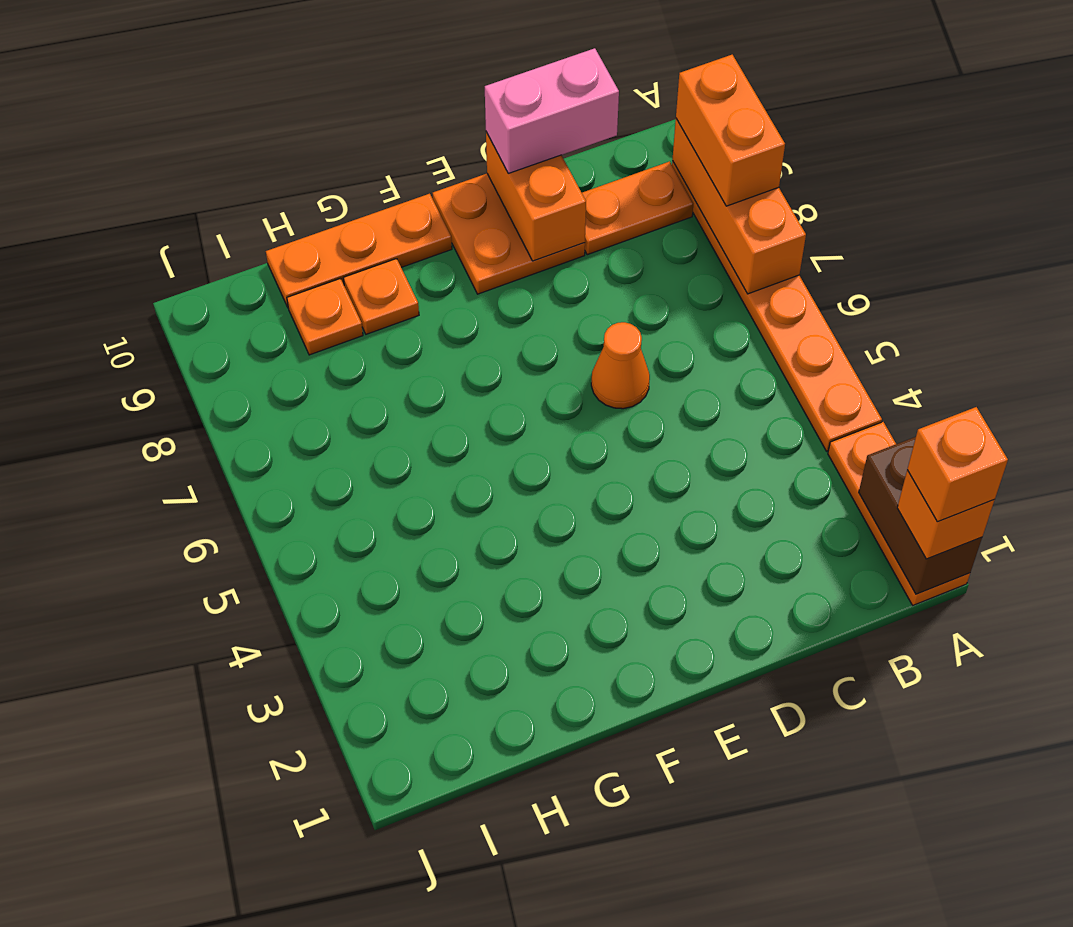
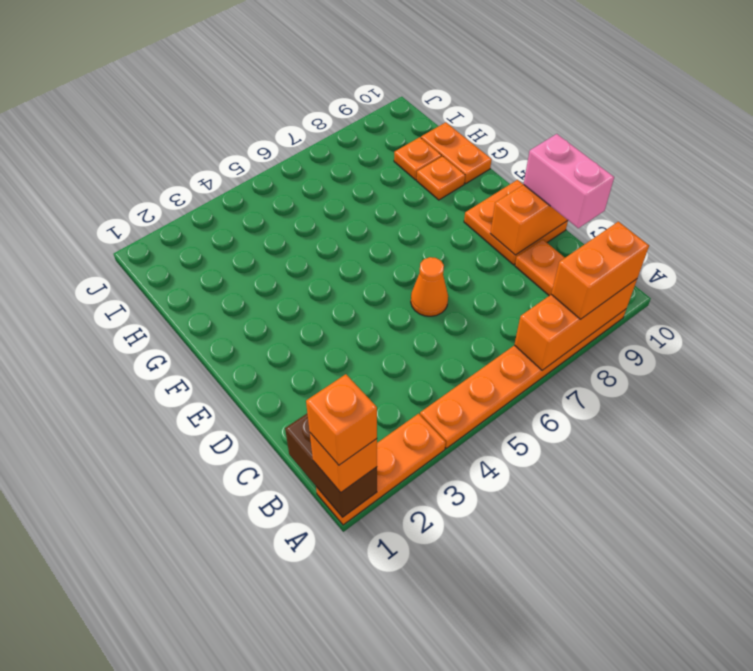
brown 1x2 brick [859,437,982,594] -> brown 1x2 brick turned to [285,414,377,517]
orange 1x3 plate [266,194,452,307] -> orange 1x2 plate [421,122,492,184]

